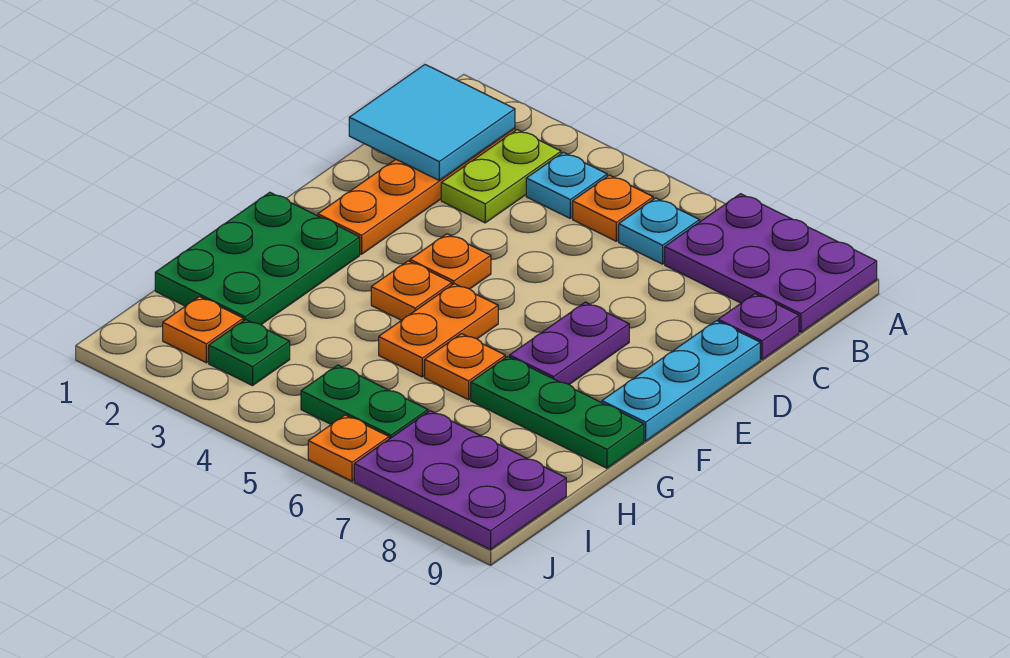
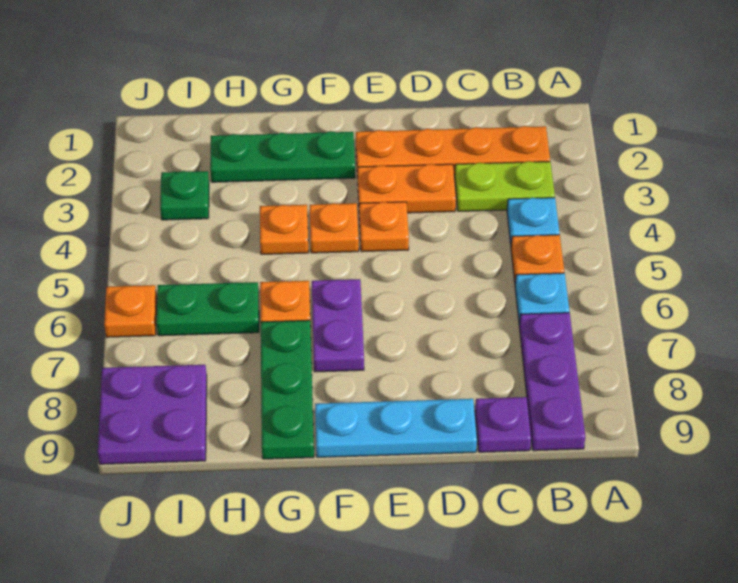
purple 2x3 plate [665,194,877,333] -> purple 1x3 plate [519,313,585,451]
cyan 2x2 tile [349,65,515,180] -> none
purple 1x2 plate [510,302,629,385] -> purple 1x2 plate turned to [312,279,364,372]
green 2x3 plate [155,192,360,325] -> green 1x3 plate [210,131,355,182]
orange 1x2 plate [379,284,498,377] -> orange 1x2 plate moved to [357,164,456,213]
orange 1x1 plate [163,297,243,363] -> orange 1x1 plate moved to [260,205,309,254]
green 1x2 plate [301,365,428,439] -> green 1x2 plate turned to [156,282,259,336]
purple 2x3 plate [354,411,566,550] -> purple 2x2 plate [98,365,207,464]

